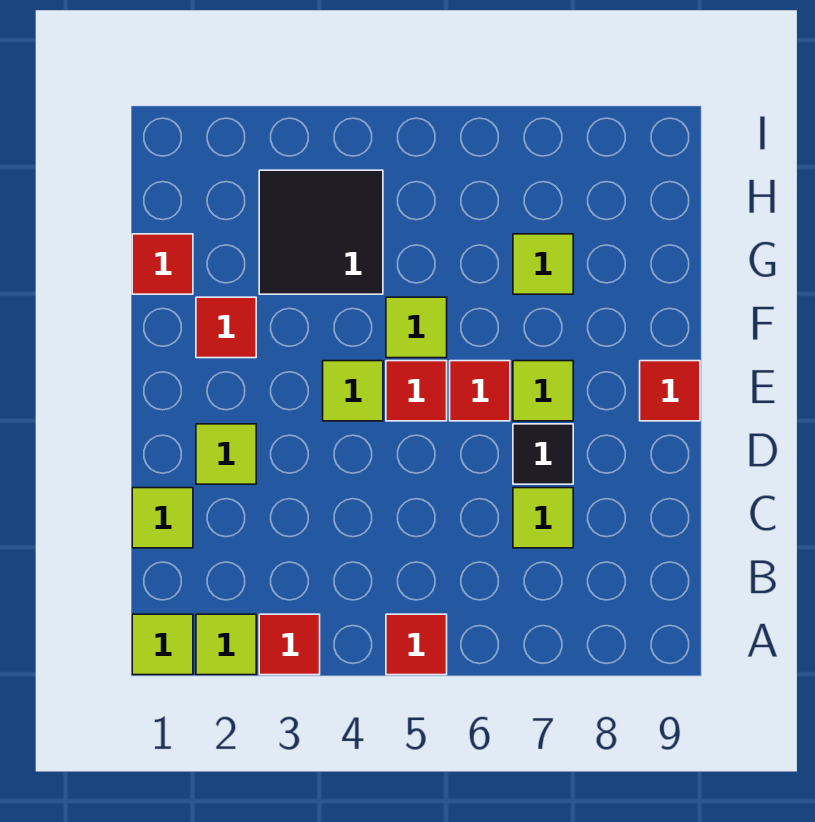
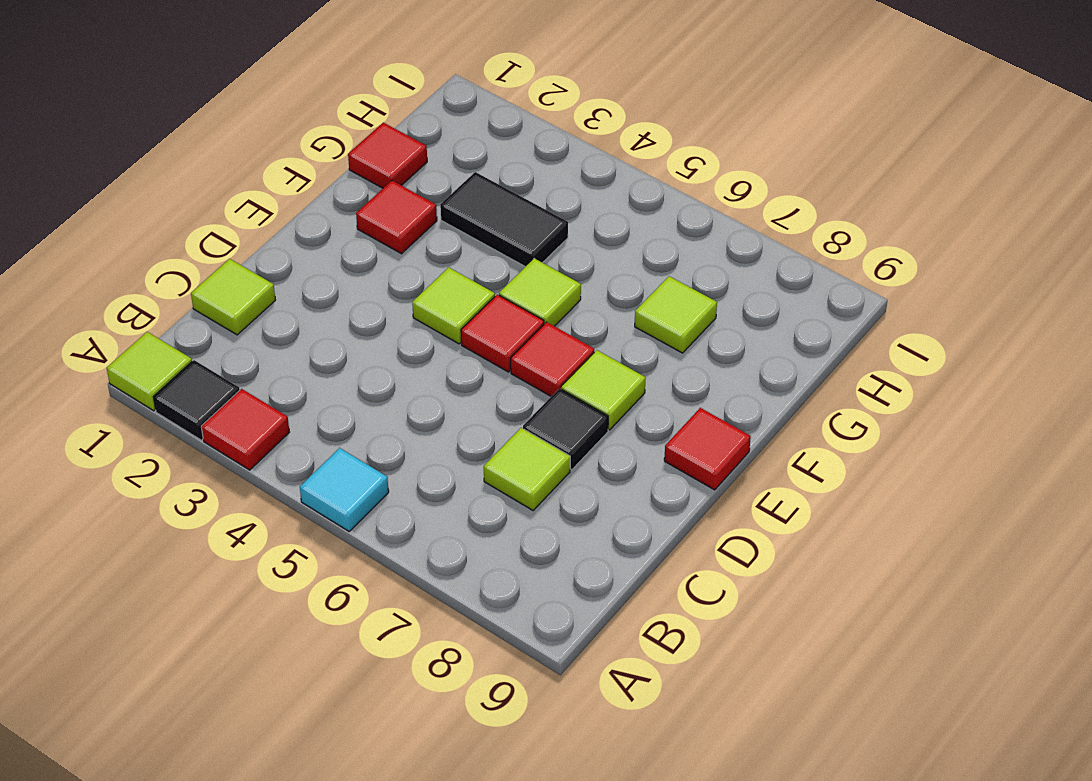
lime 1x1 tile [196,614,256,675] -> black 1x1 tile [154,360,240,440]
red 1x1 tile [386,614,447,675] -> cyan 1x1 tile [300,448,389,531]
lime 1x1 tile [196,424,256,484] -> none
black 2x2 tile [259,170,383,294] -> black 1x2 tile [440,172,568,267]

